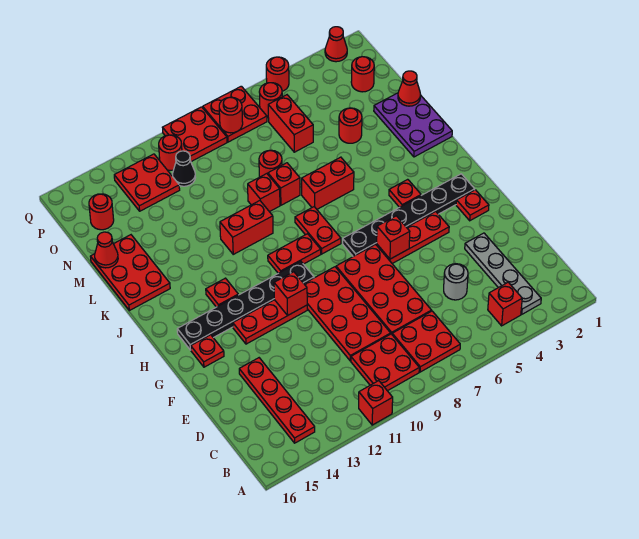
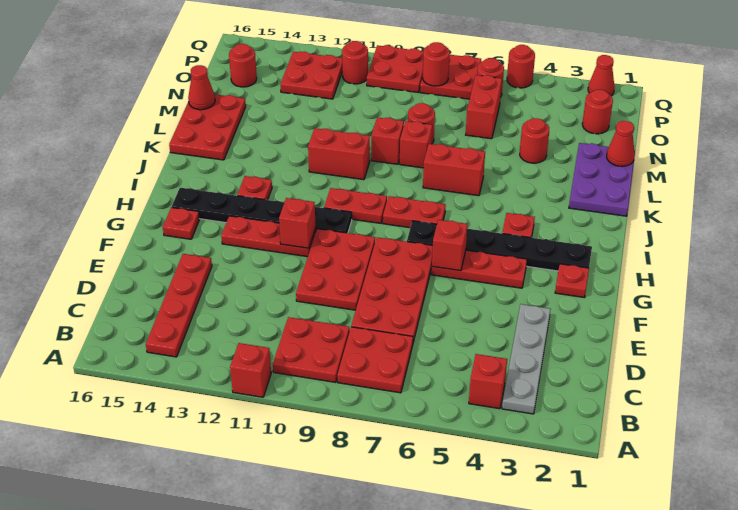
grey 1x1 round brick [444,264,468,300] -> none
red 2x4 plate [304,267,391,361] -> red 2x3 plate [296,229,375,310]
red 1x2 plate [295,207,341,254] -> red 1x2 plate turned to [383,196,446,228]
black 1x1 cone [172,151,195,186] -> none

